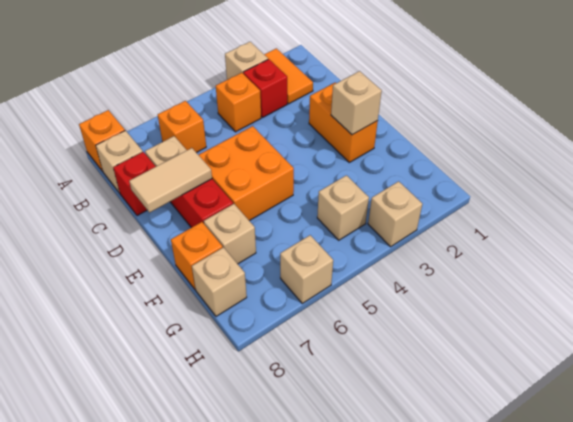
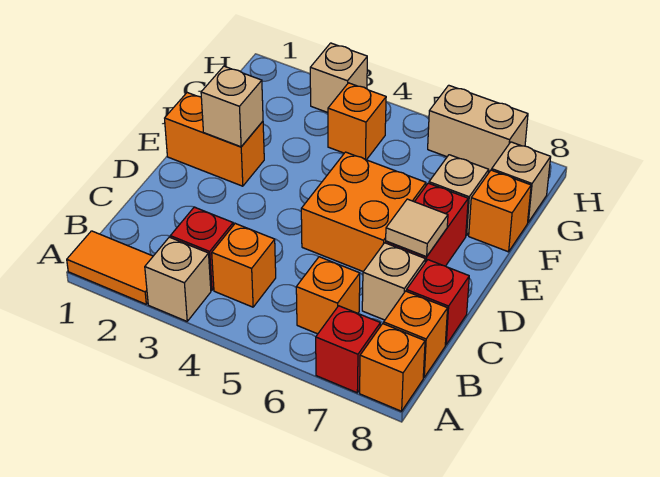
orange 1x2 tile [264,48,313,104] -> orange 1x2 tile turned to [67,231,153,304]
none -> red 1x1 brick [316,306,380,393]
tan 1x1 brick [96,131,143,193] -> orange 1x1 brick [384,291,448,377]
orange 1x2 brick [309,82,378,162] -> orange 1x2 brick turned to [165,93,264,186]
tan 1x2 tile [129,148,212,212] -> tan 1x1 tile [386,199,448,257]
tan 1x1 brick [317,175,369,240] -> orange 1x1 brick [328,83,386,160]
tan 1x1 brick [280,235,333,303] -> tan 1x2 brick [428,85,528,172]

